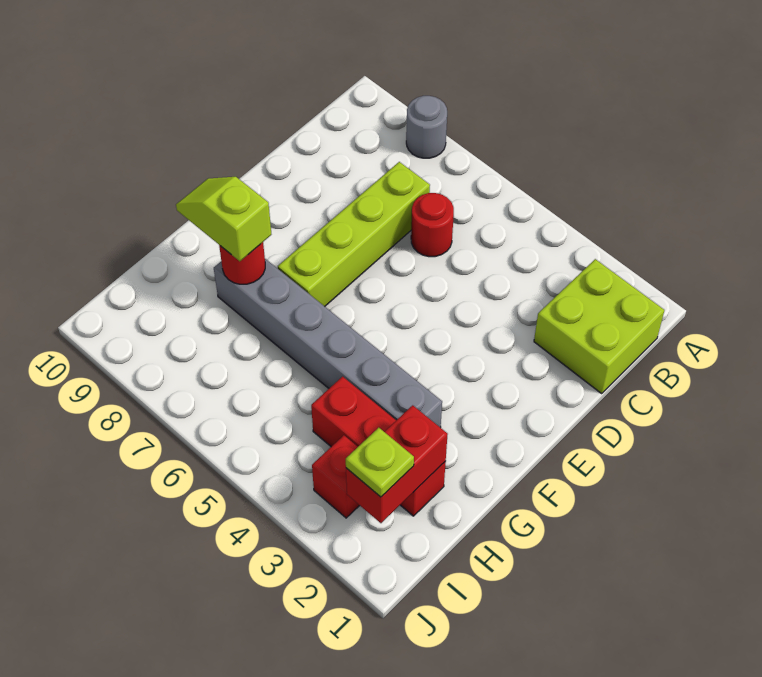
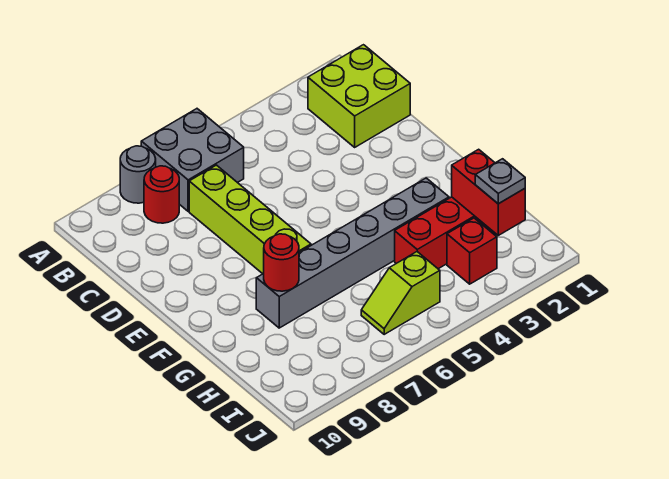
none -> grey 2x2 brick [141,109,244,211]
red 1x1 round brick [411,193,454,257] -> red 1x1 round brick moved to [144,166,179,223]
lime 1x2 slope [176,177,271,261] -> lime 1x2 slope moved to [361,252,440,334]
lime 1x1 plate [346,428,414,497] -> grey 1x1 plate [475,159,525,204]

